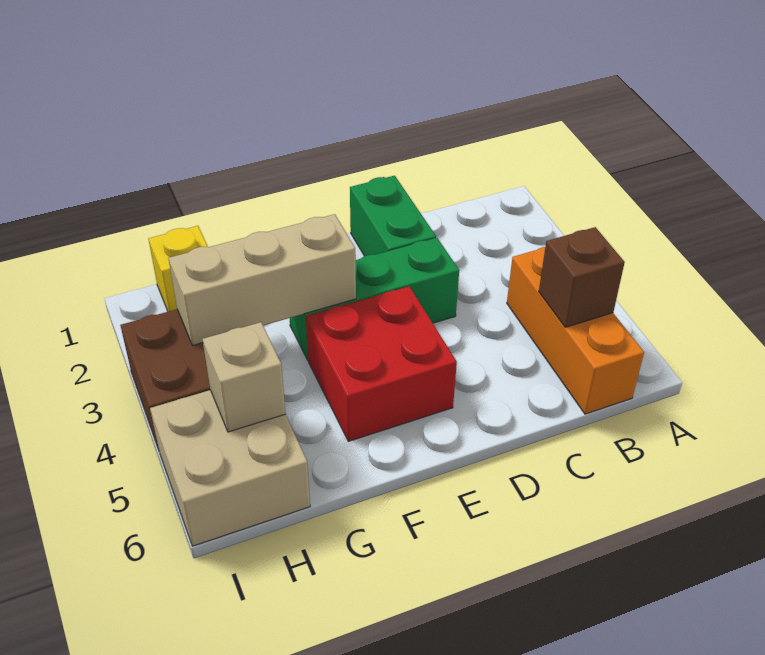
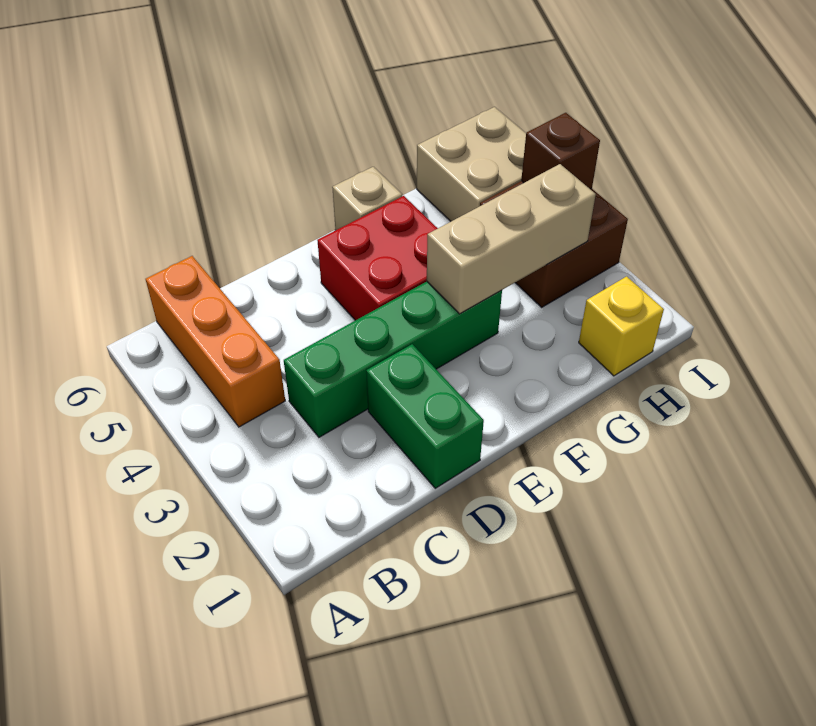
brown 1x1 brick [539,227,625,327] -> brown 1x1 brick moved to [521,113,600,189]
green 1x3 brick [290,238,459,360] -> green 1x4 brick [284,282,502,437]
tan 1x1 brick [203,322,286,432] -> tan 1x1 brick moved to [332,167,402,230]

